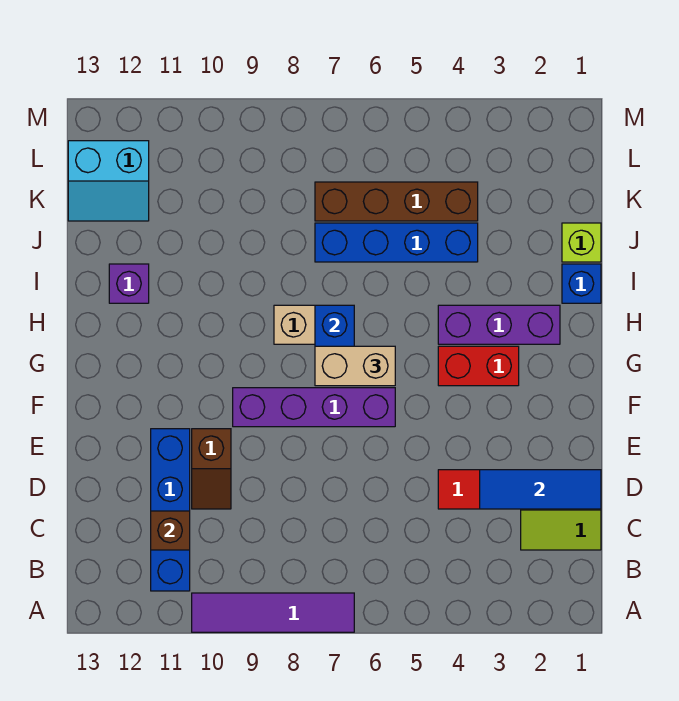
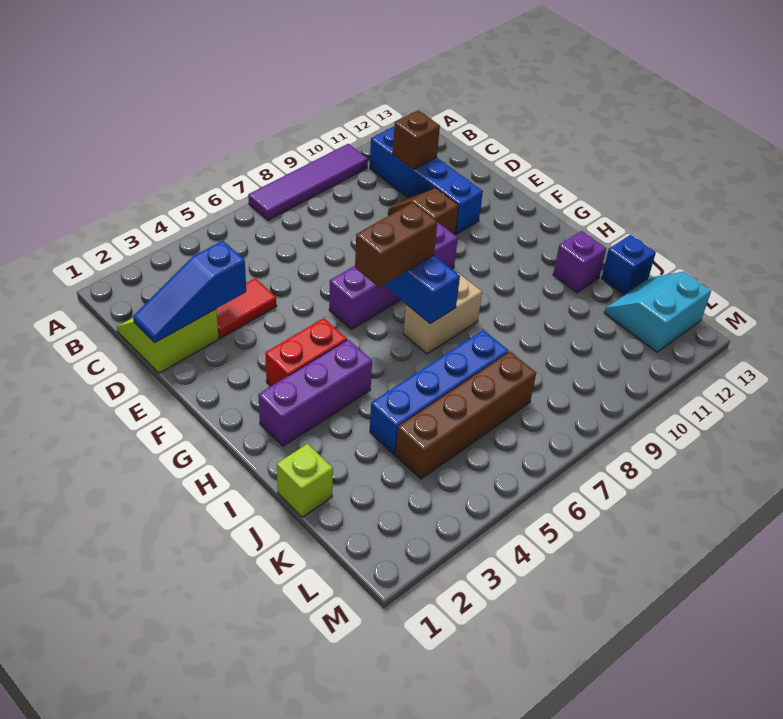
blue 1x3 tile [480,470,601,509] -> blue 1x3 slope [133,241,246,343]
tan 1x2 brick [315,346,395,386] -> brown 1x2 brick [355,203,437,287]
blue 1x1 brick [562,264,601,303] -> blue 1x1 brick moved to [601,235,656,295]

